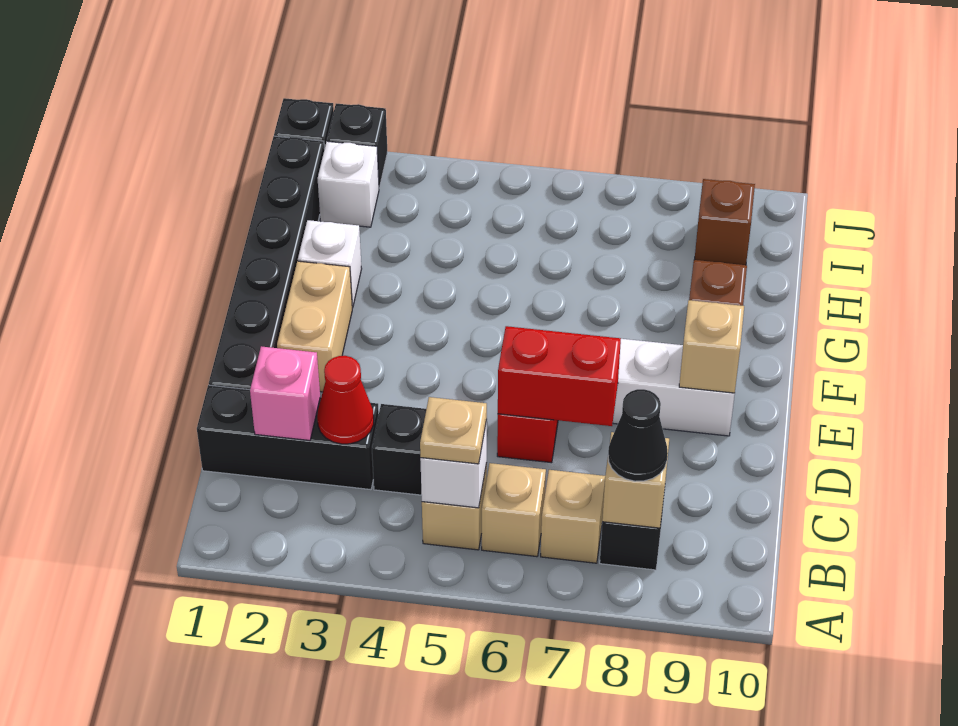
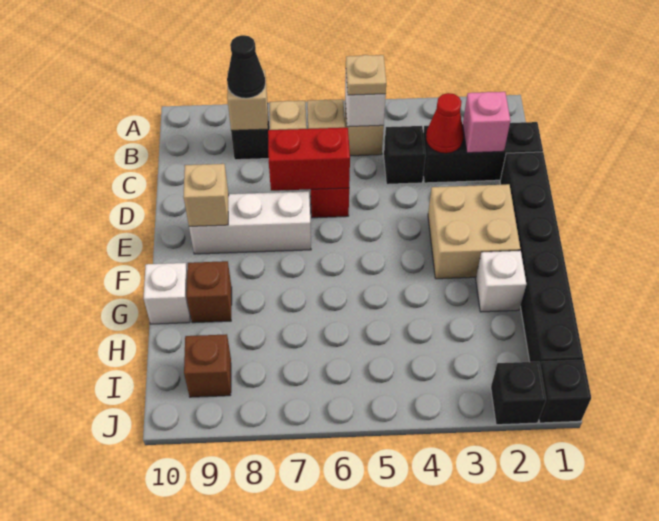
tan 1x2 brick [277,261,352,392] -> tan 2x2 brick [428,184,520,279]
white 1x1 brick [318,141,379,227] -> white 1x1 brick moved to [144,263,190,324]

